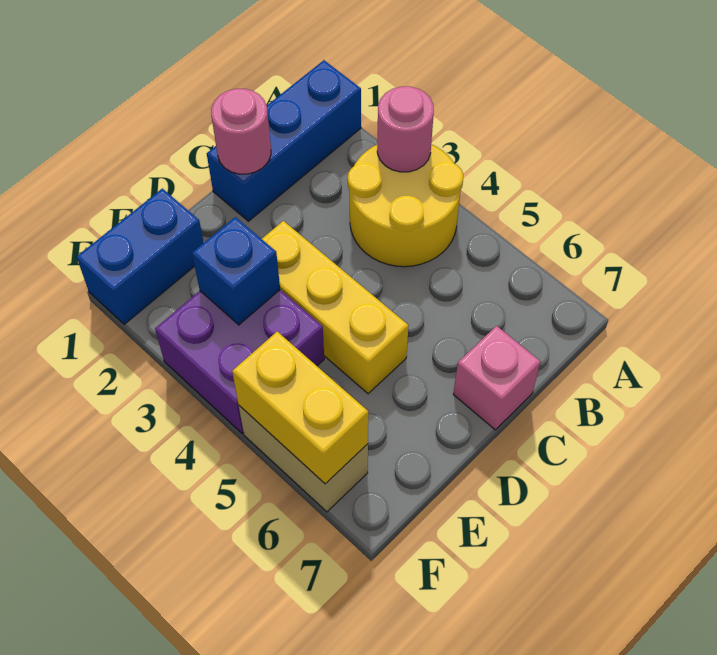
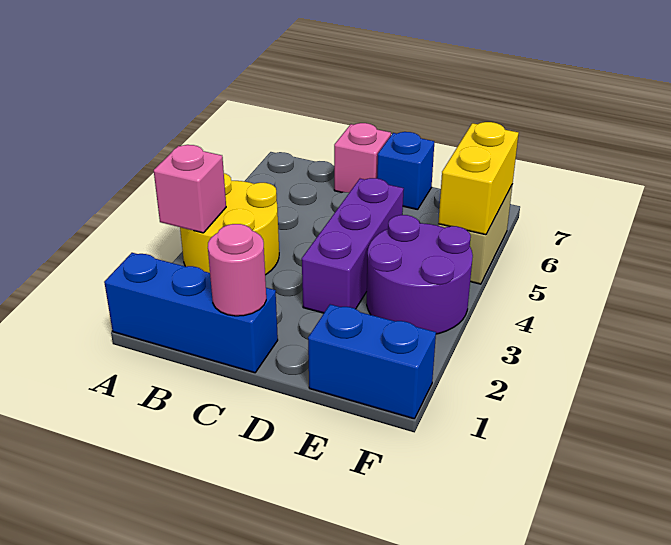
pink 1x1 round brick [377,86,434,172] -> pink 1x1 brick [154,145,226,233]
yellow 1x3 brick [262,221,409,394] -> purple 1x3 brick [302,178,404,313]
purple 2x2 brick [155,290,324,434] -> purple 2x2 round brick [367,215,473,334]
blue 1x1 brick [192,217,280,325] -> blue 1x1 brick moved to [377,132,434,210]

